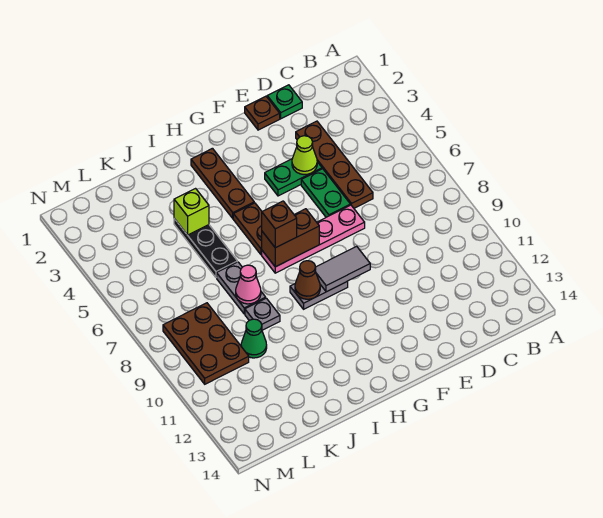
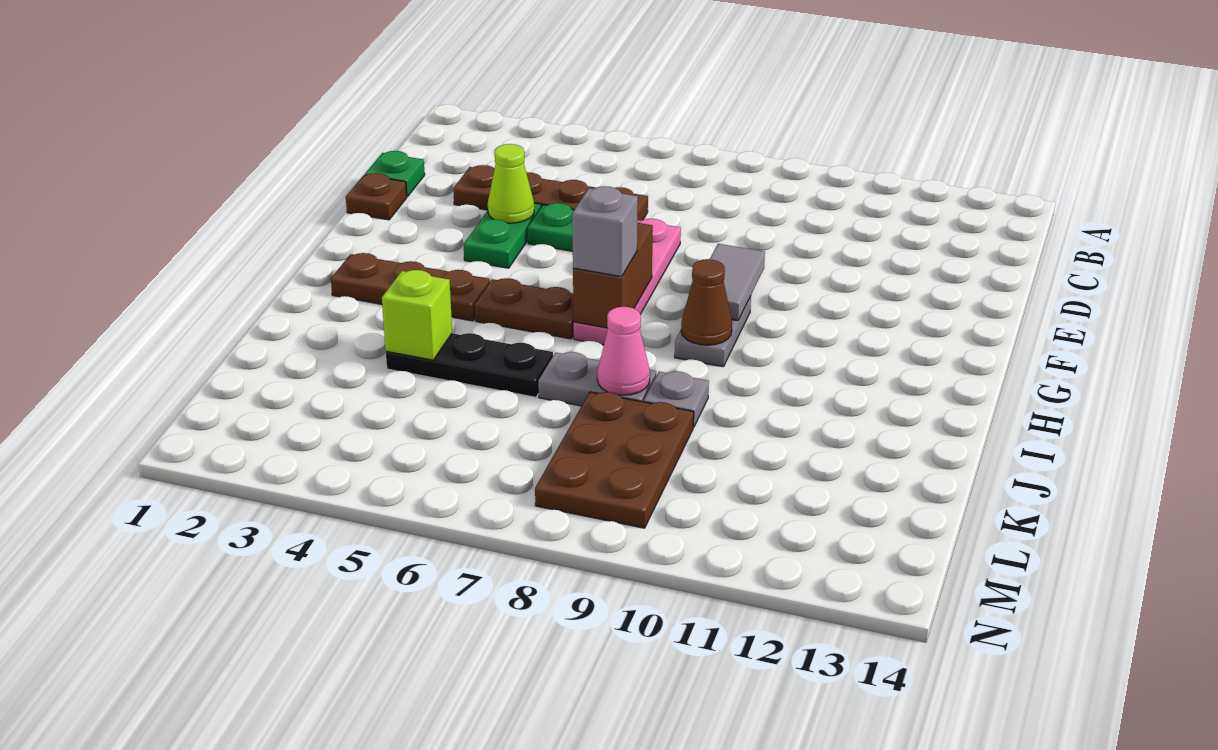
brown 1x1 brick [262,201,297,248] -> grey 1x1 brick [572,186,638,277]
green 1x1 cone [241,319,267,358] -> none
brown 2x3 plate [163,303,249,384] -> brown 2x3 plate turned to [535,392,694,528]

